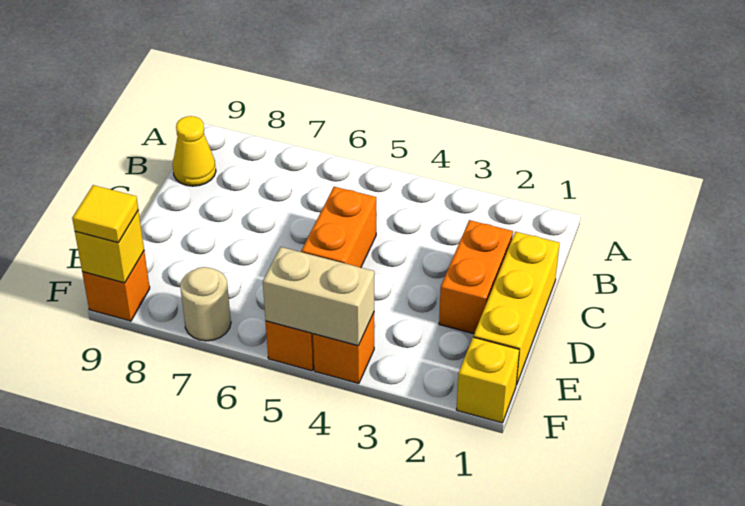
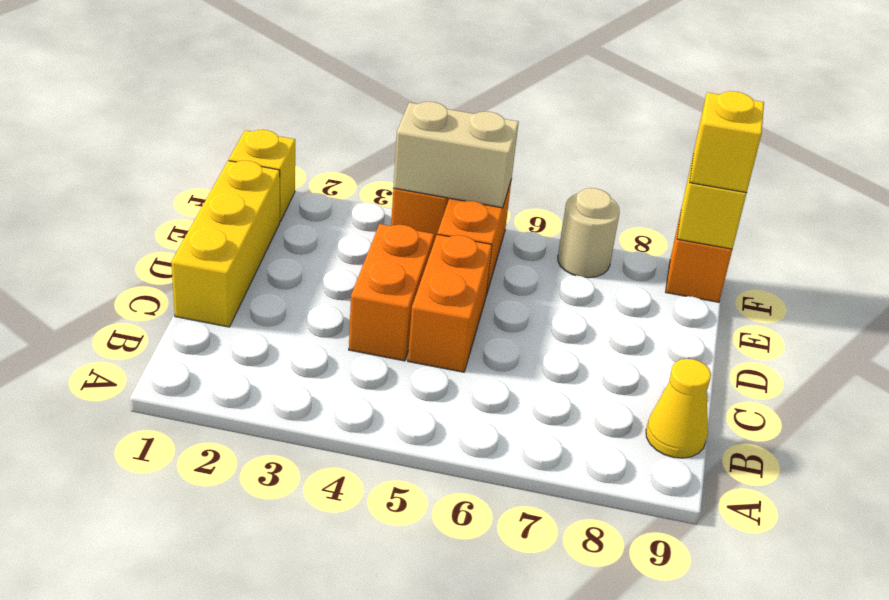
orange 1x2 brick [439,220,513,334] -> orange 1x2 brick moved to [349,224,434,361]
yellow 1x1 tile [72,185,138,243] -> yellow 1x1 brick [690,91,764,193]

